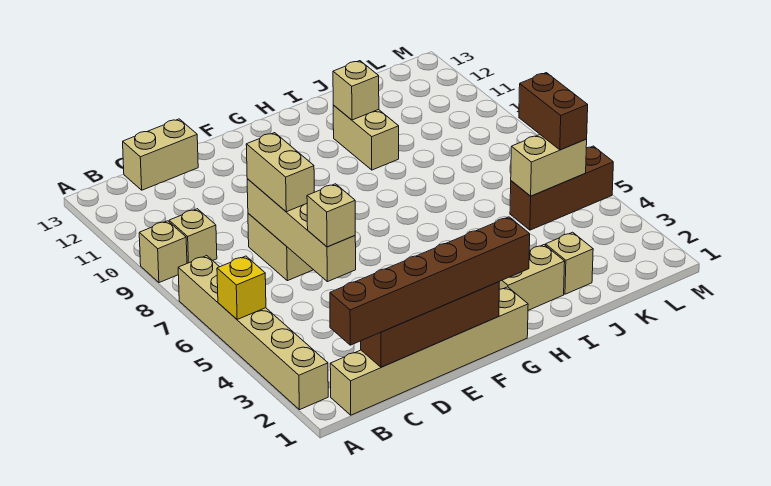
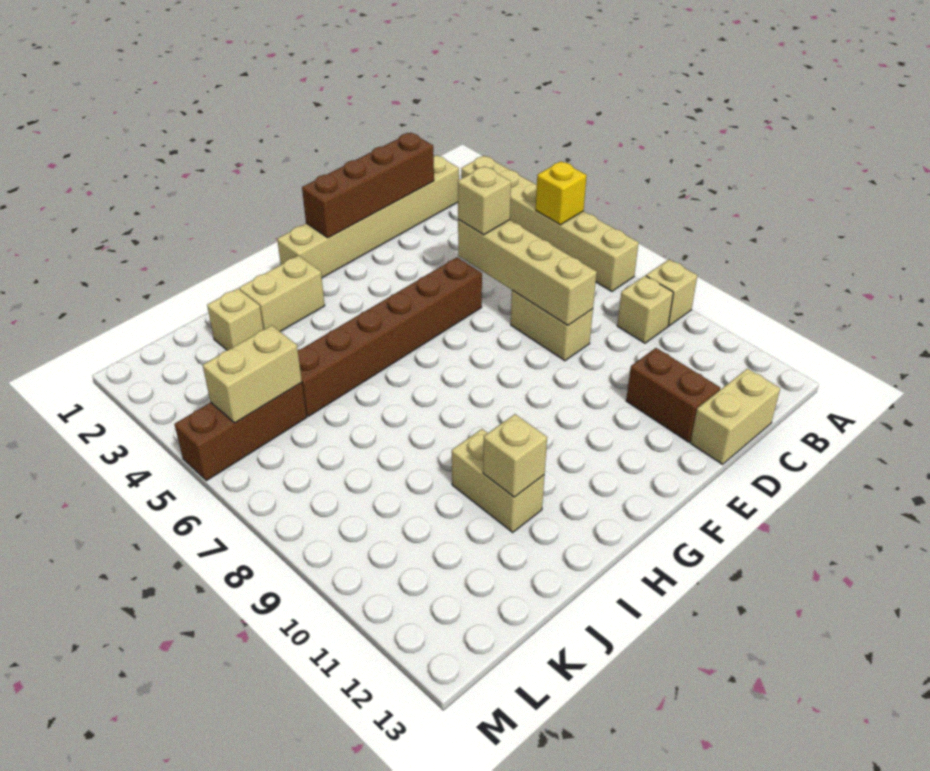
brown 1x6 brick [330,217,530,345] -> brown 1x6 brick moved to [298,257,482,416]
tan 1x2 brick [246,133,314,212] -> none
brown 1x2 brick [519,73,588,150] -> brown 1x2 brick moved to [626,348,720,442]

